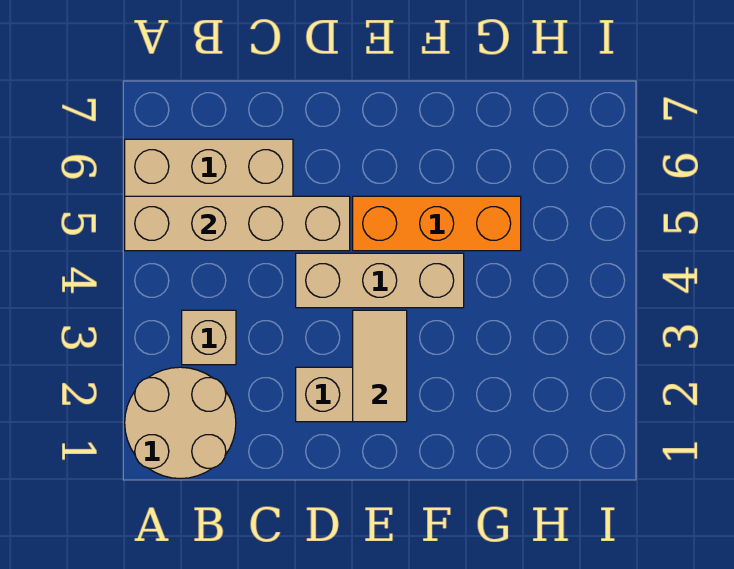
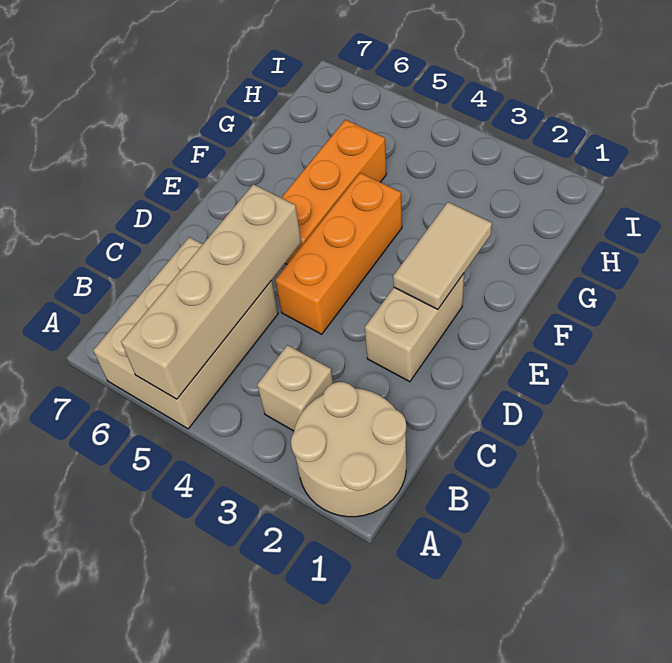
tan 1x3 brick [296,253,464,308] -> orange 1x3 brick [275,173,402,334]
tan 1x2 tile [353,310,407,422] -> tan 1x2 tile turned to [393,202,492,309]

